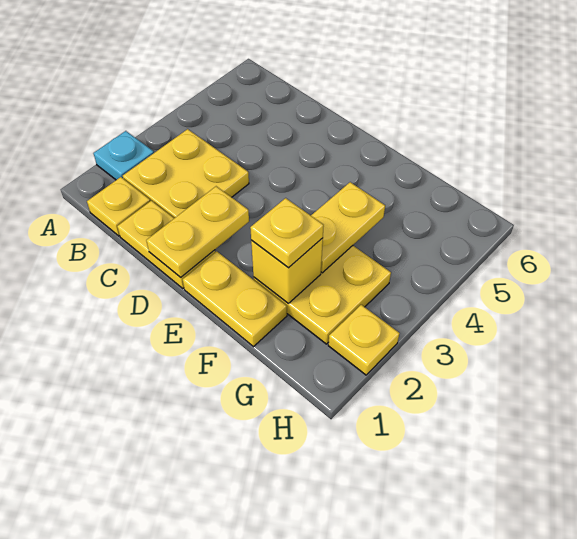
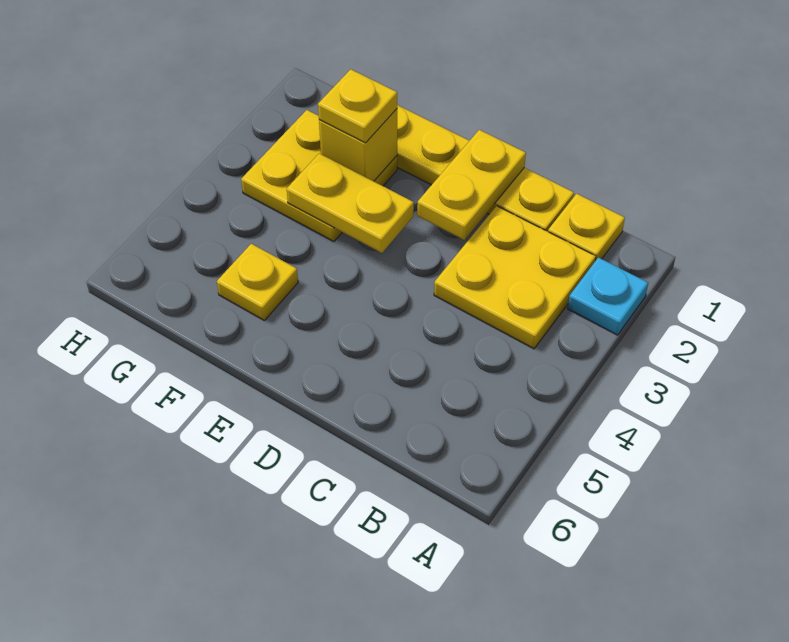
yellow 1x2 plate [311,182,385,273] -> yellow 1x2 plate turned to [287,153,414,253]
yellow 1x1 plate [328,305,400,375] -> yellow 1x1 plate moved to [217,244,298,320]

